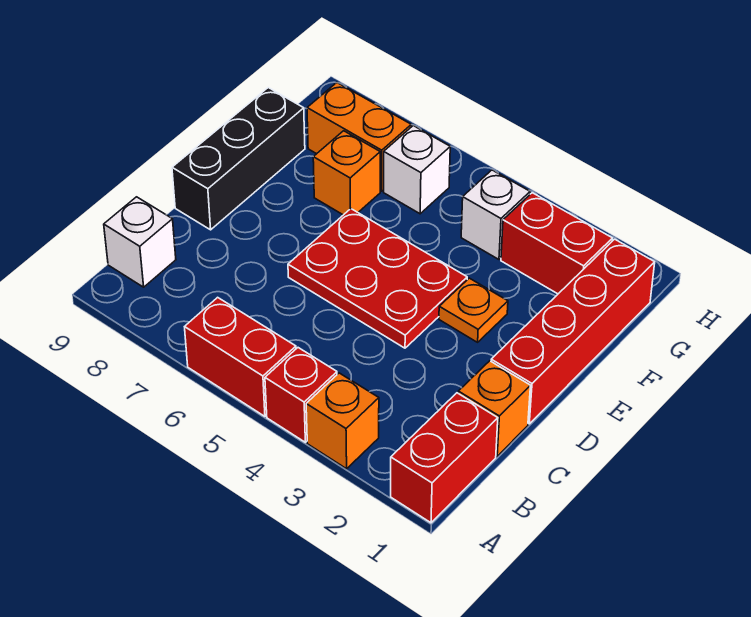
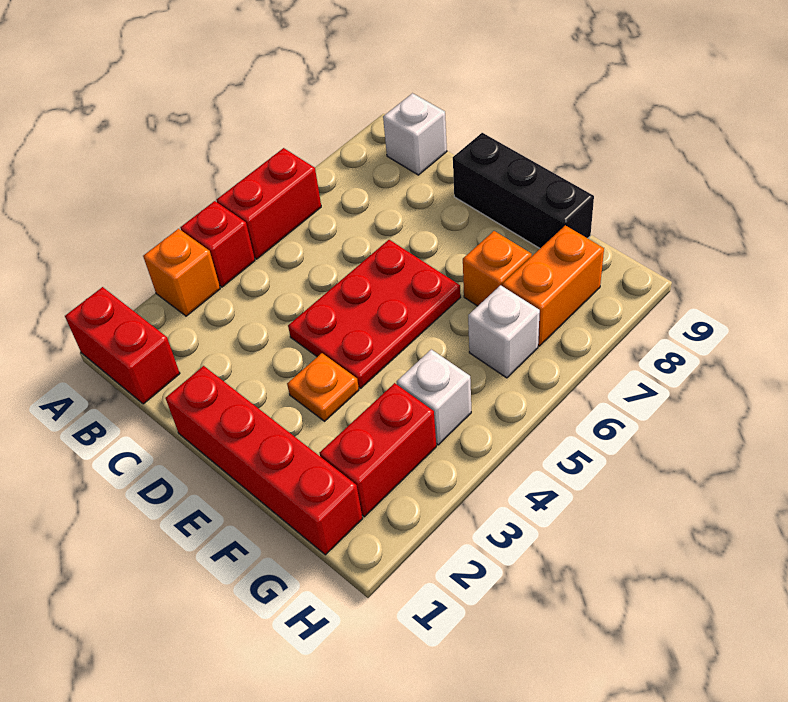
orange 1x1 brick [458,361,530,456] -> none

